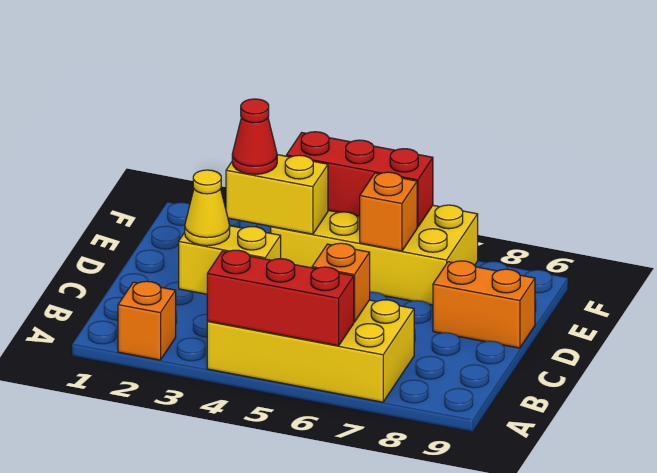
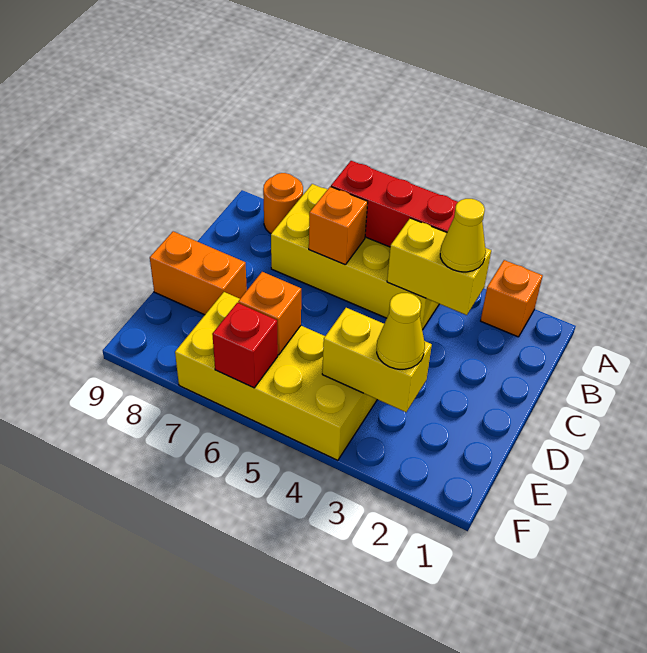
none -> orange 1x1 round brick [263,173,303,233]
red 1x1 cone [232,99,277,174] -> yellow 1x1 cone [377,293,425,369]
red 1x3 brick [286,132,433,227] -> red 1x1 brick [212,303,278,388]

